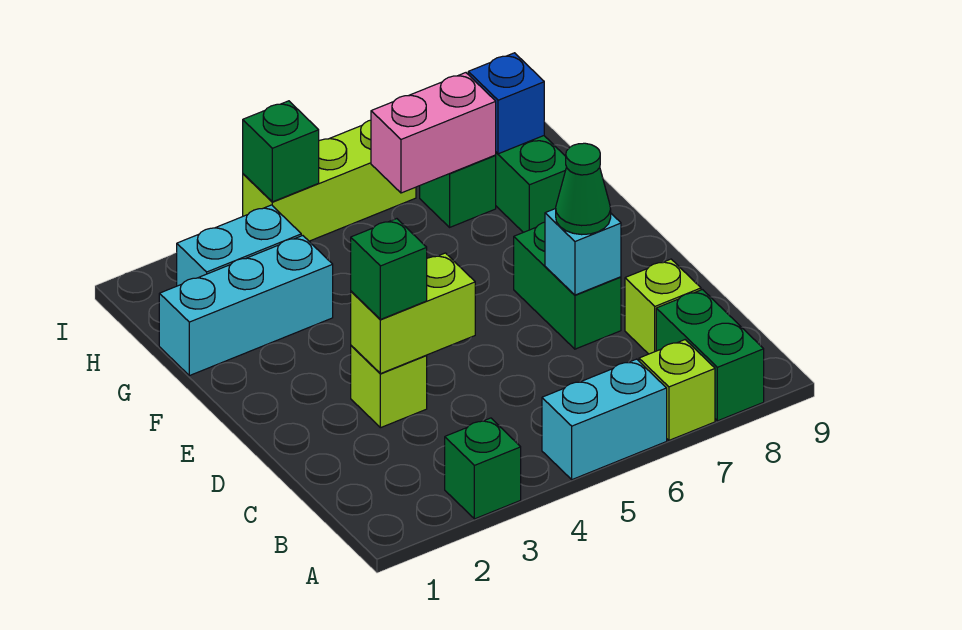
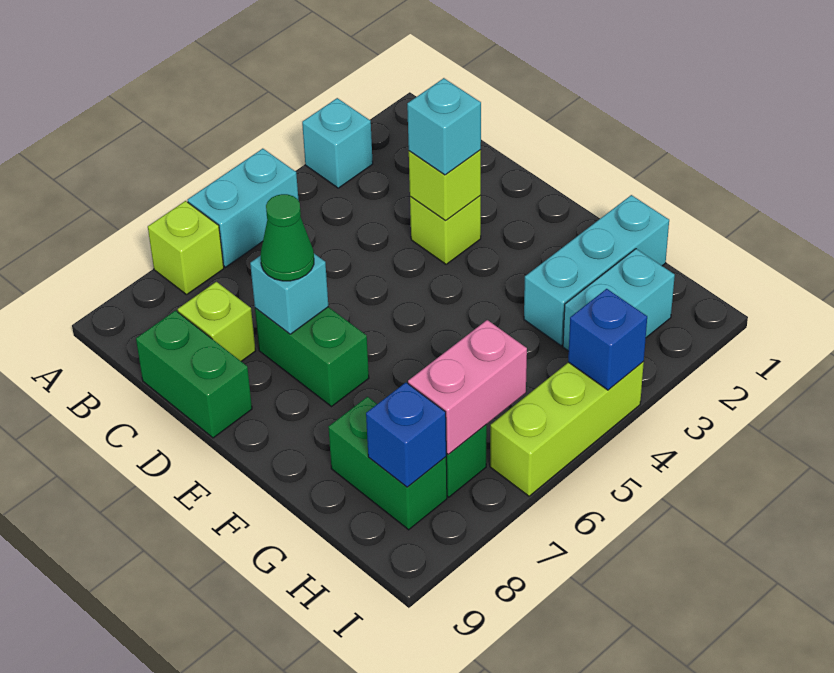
green 1x1 brick [445,418,521,519] -> cyan 1x1 brick [302,98,373,188]
green 1x2 brick [656,290,764,421] -> green 1x2 brick moved to [136,311,252,438]
lime 1x2 brick [351,253,475,374] -> lime 1x1 brick [409,150,481,221]
green 1x1 brick [351,219,427,319] -> cyan 1x1 brick [407,78,481,175]
green 1x1 brick [243,101,319,202] -> blue 1x1 brick [568,289,647,390]

